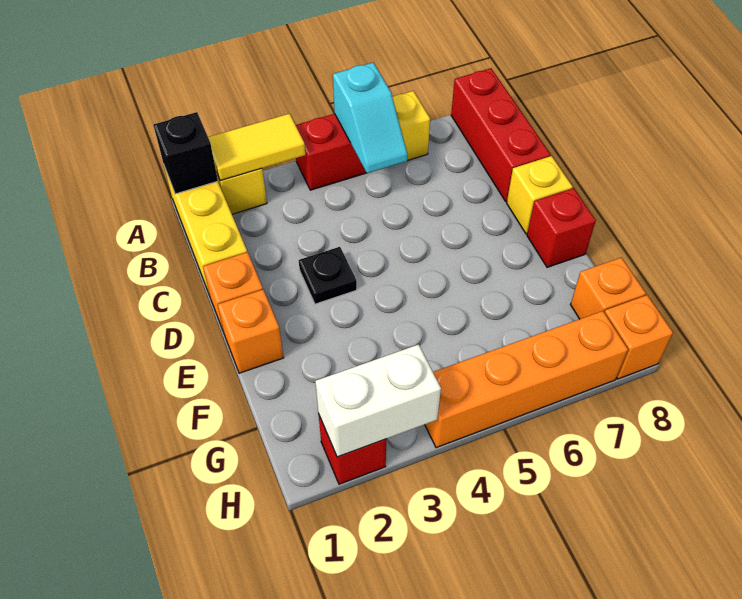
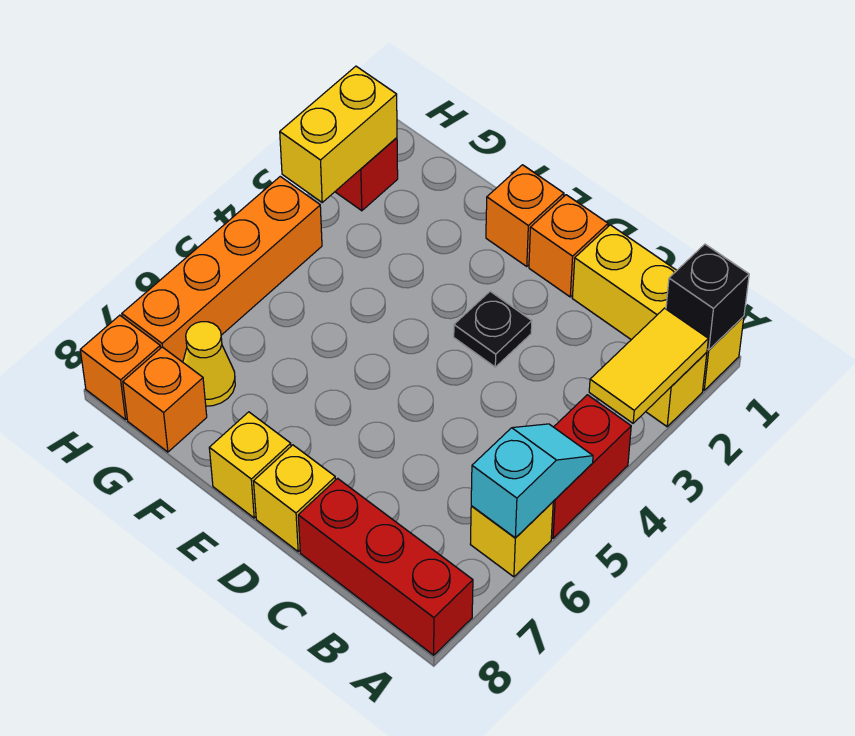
cyan 1x2 slope [333,63,408,173] -> cyan 1x2 slope turned to [471,424,593,538]
red 1x1 brick [527,188,596,267] -> yellow 1x1 brick [209,412,291,518]
none -> yellow 1x1 cone [183,322,235,406]
white 1x2 brick [315,345,441,457] -> yellow 1x2 brick [280,66,397,202]

